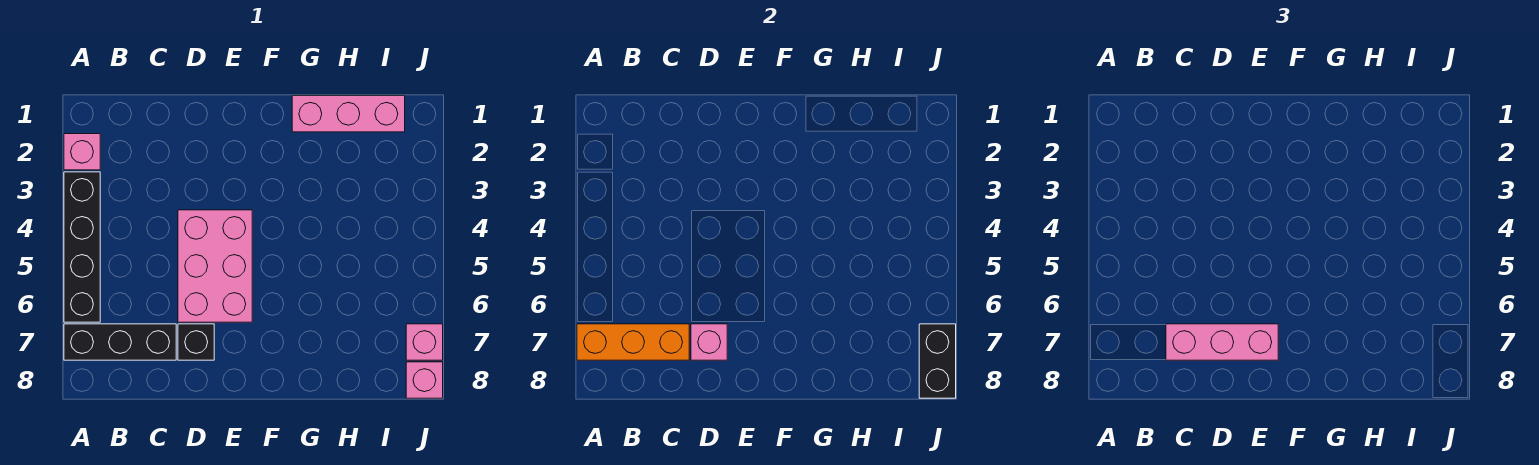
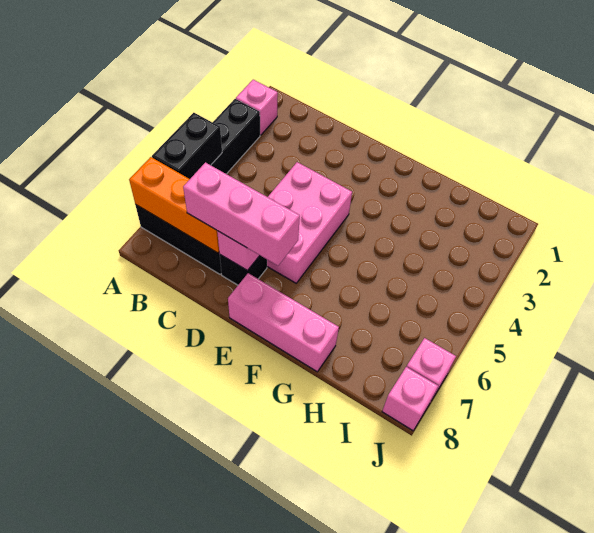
pink 1x3 brick [292,96,405,132] -> pink 1x3 brick moved to [228,273,339,372]
black 1x2 brick [919,324,956,398] -> black 1x2 brick moved to [152,113,222,179]

